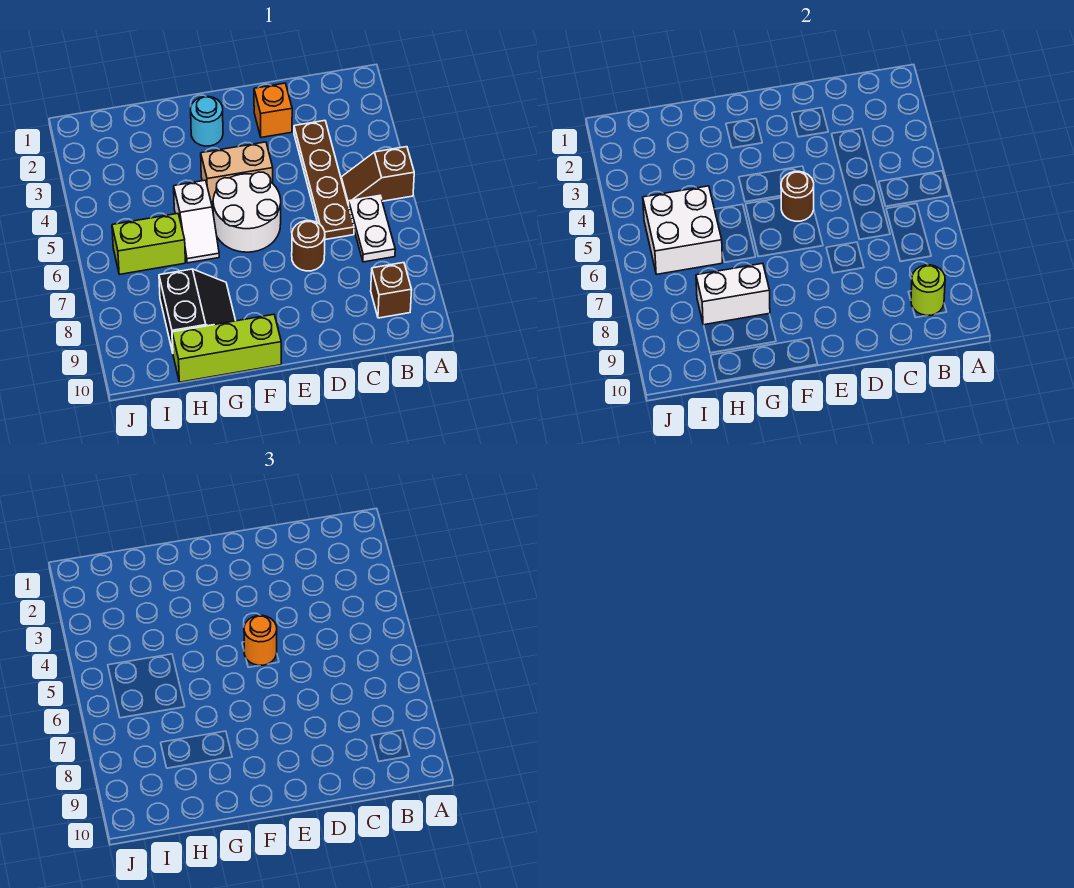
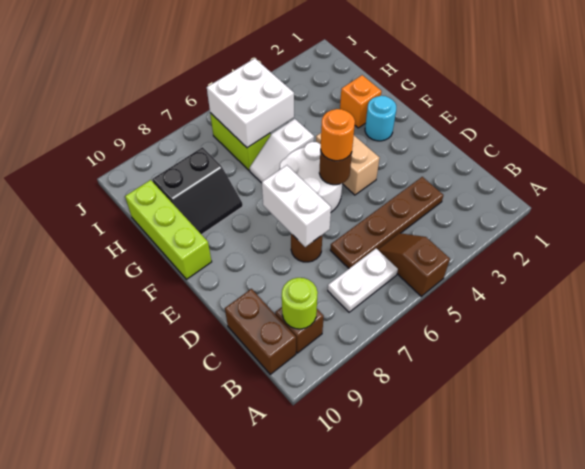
none -> brown 1x2 brick [225,289,296,374]
orange 1x1 brick [254,83,292,137] -> orange 1x1 brick moved to [340,75,382,128]
white 1x2 brick [696,263,770,325] -> white 1x2 brick moved to [262,165,331,247]

